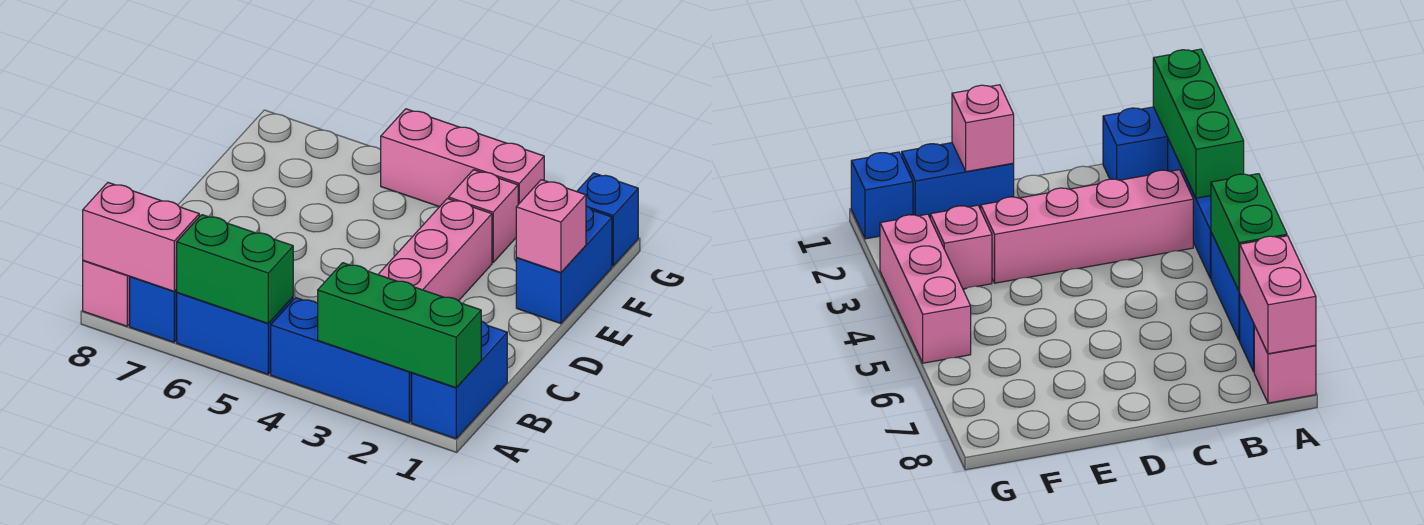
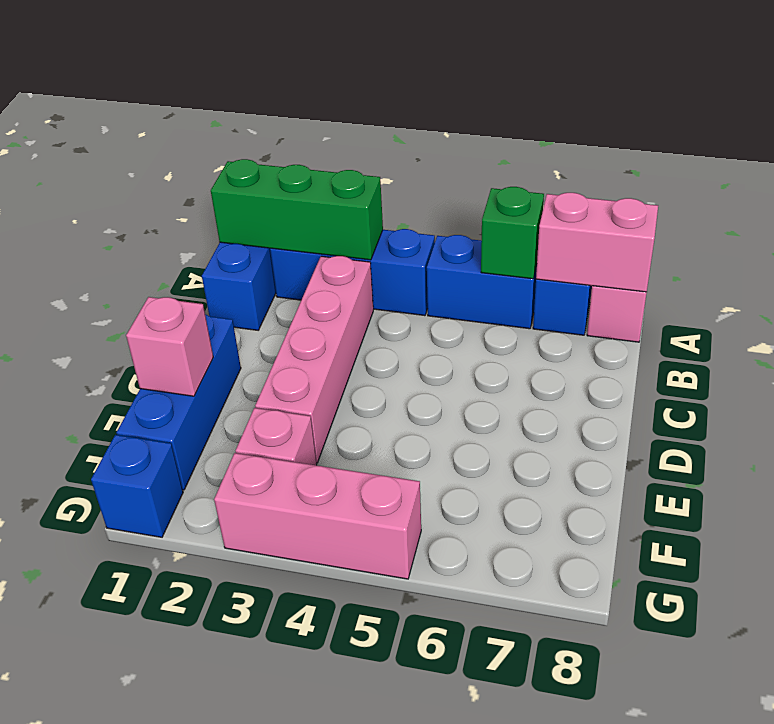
green 1x2 brick [176,215,293,323] -> green 1x1 brick [481,187,544,279]
blue 1x2 brick [516,206,612,324] -> blue 1x3 brick [117,314,241,490]

